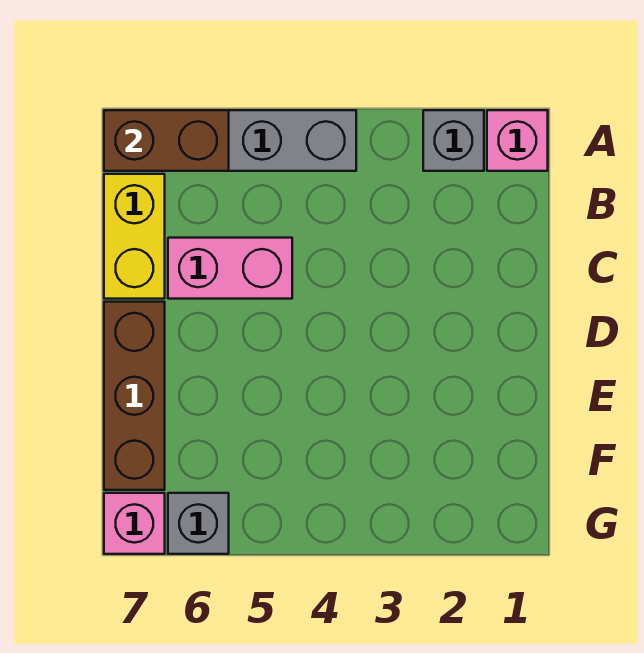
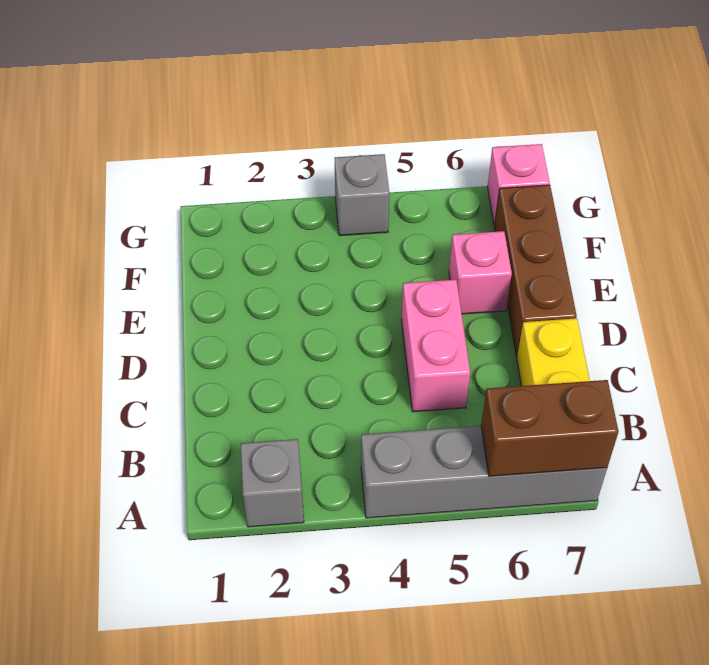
pink 1x1 brick [487,110,548,171] -> pink 1x1 brick moved to [449,231,512,314]
pink 1x2 brick [168,238,292,299] -> pink 1x2 brick turned to [401,280,470,412]
grey 1x1 brick [168,493,229,554] -> grey 1x1 brick moved to [335,154,389,236]

